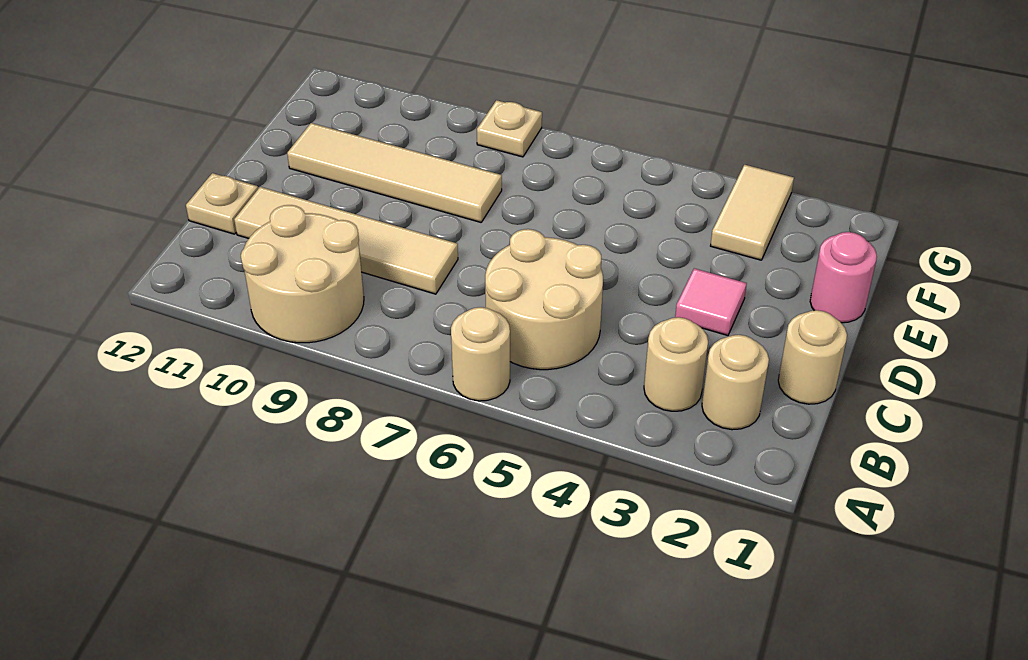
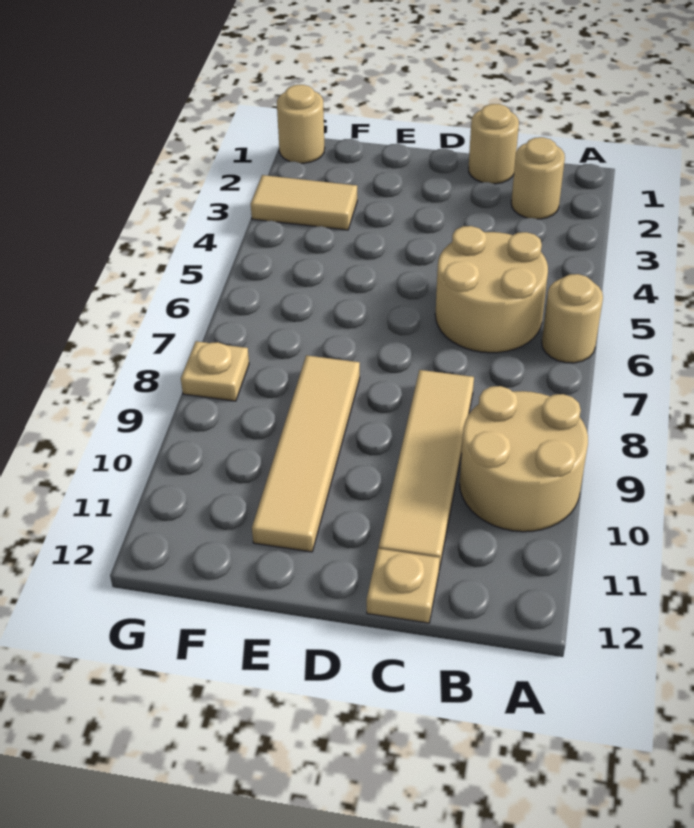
tan 1x1 round brick [644,317,708,411] -> tan 1x1 round brick moved to [277,85,325,163]
pink 1x1 tile [675,268,747,335] -> none
pink 1x1 round brick [810,232,877,323] -> none

